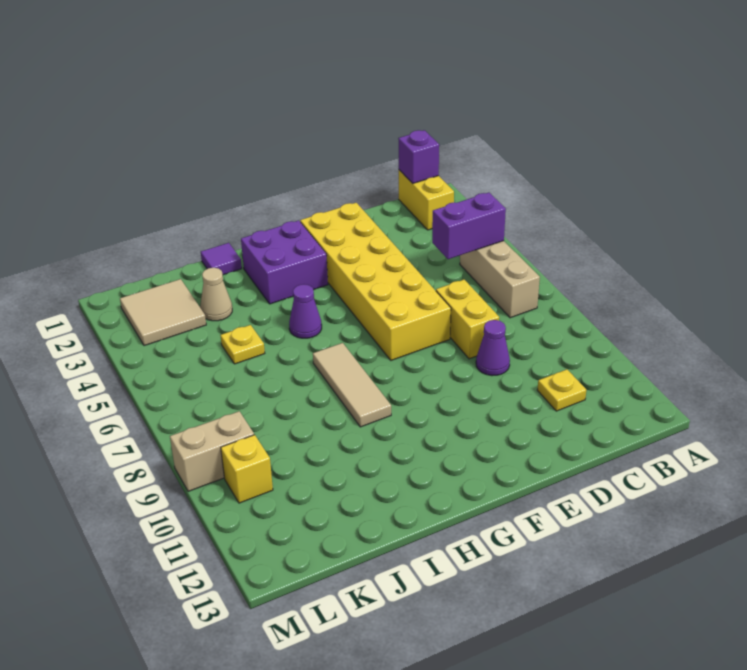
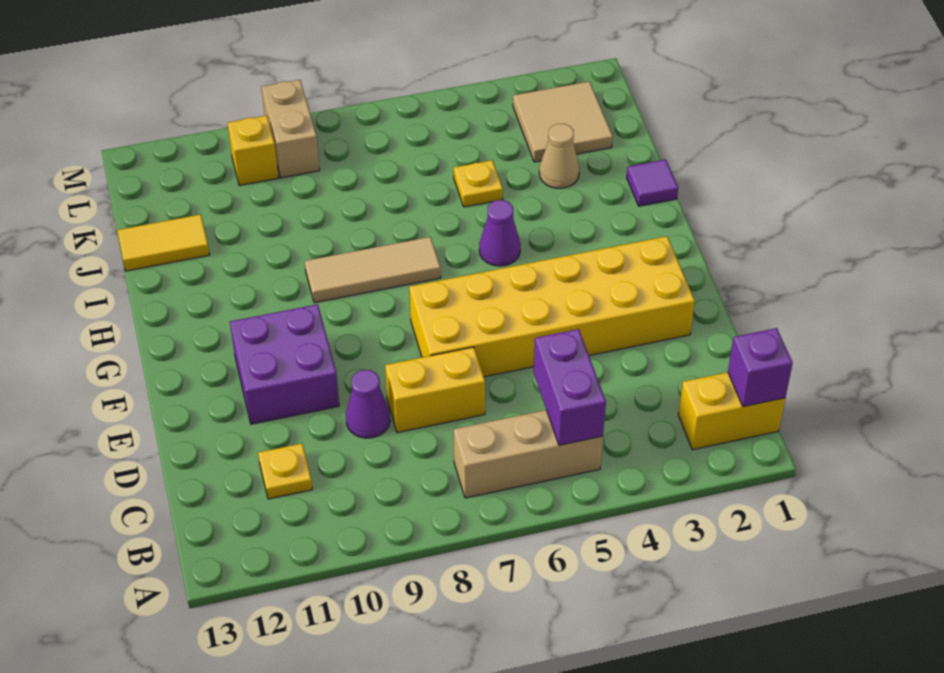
purple 2x2 brick [241,220,328,304] -> purple 2x2 brick moved to [230,304,339,424]
none -> yellow 1x2 tile [117,214,210,271]

